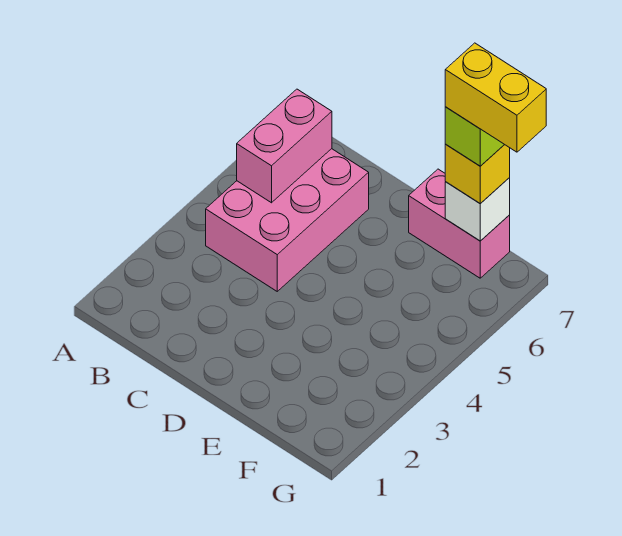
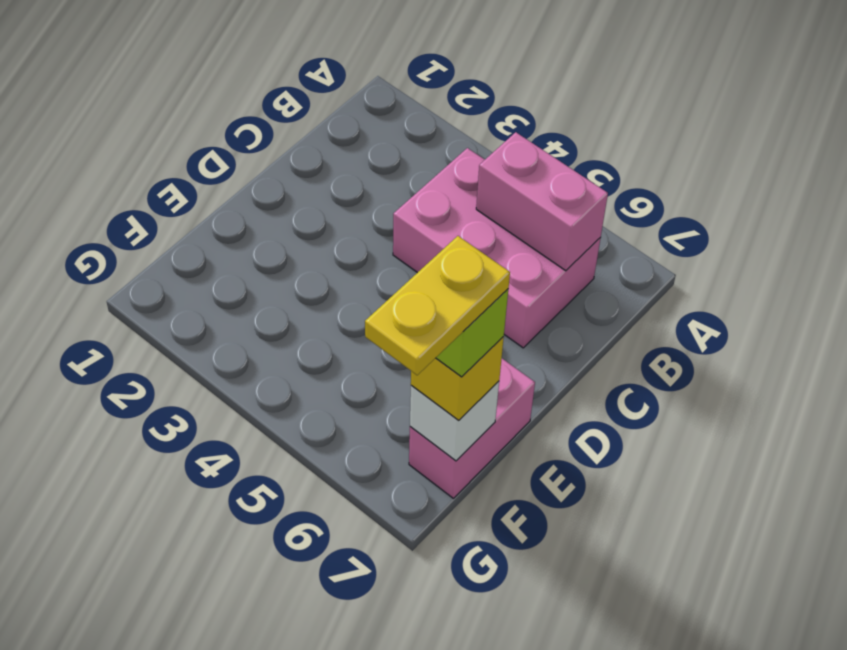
yellow 1x2 brick [445,43,546,152] -> yellow 1x2 plate [365,236,510,375]

